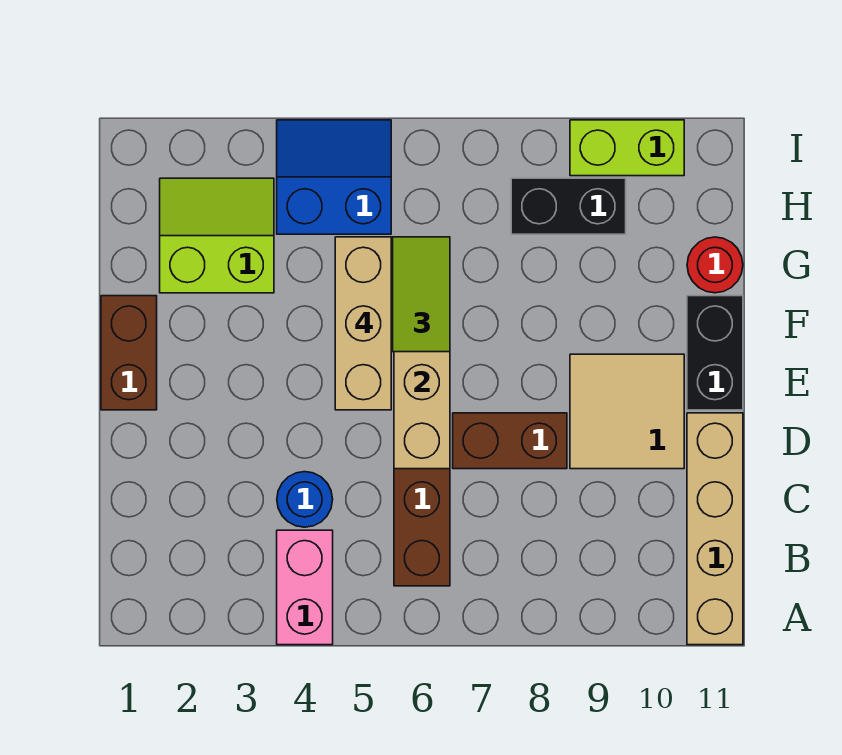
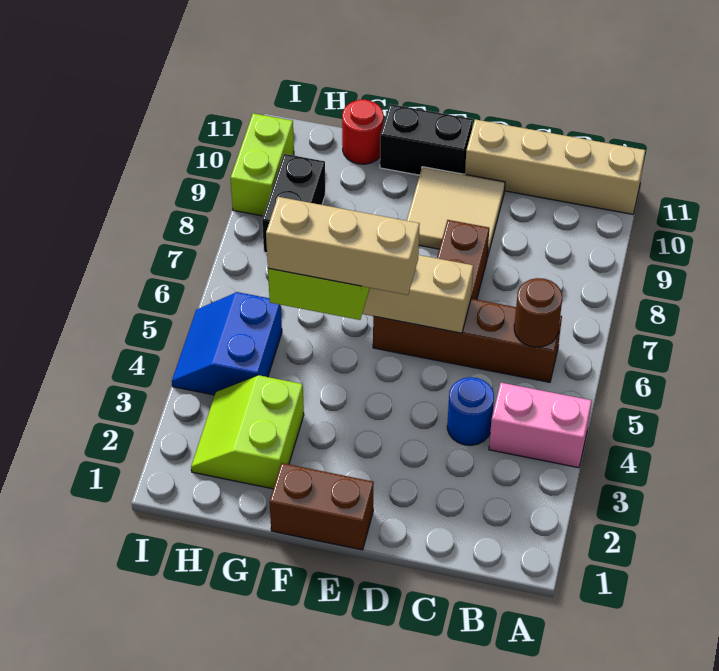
none -> brown 1x1 round brick [514,278,562,347]

